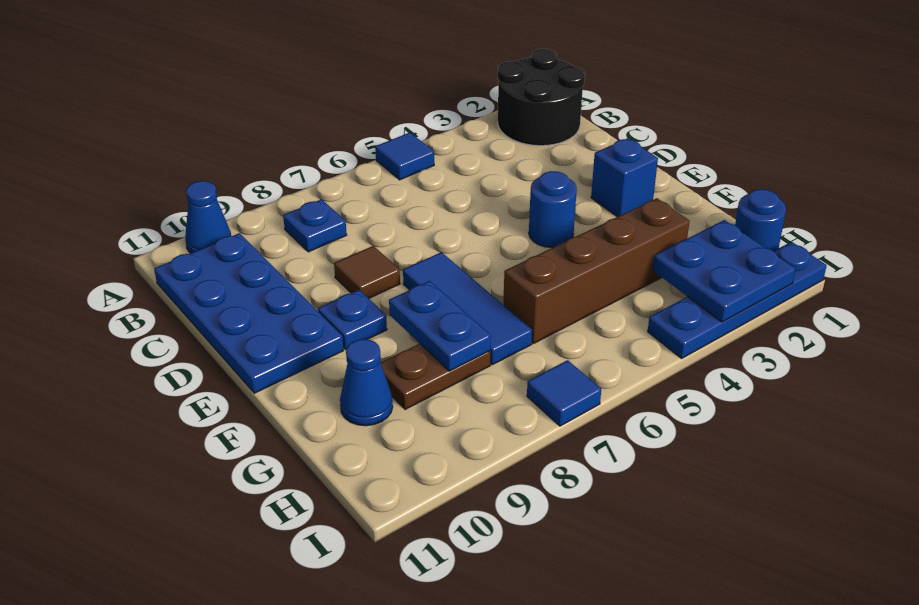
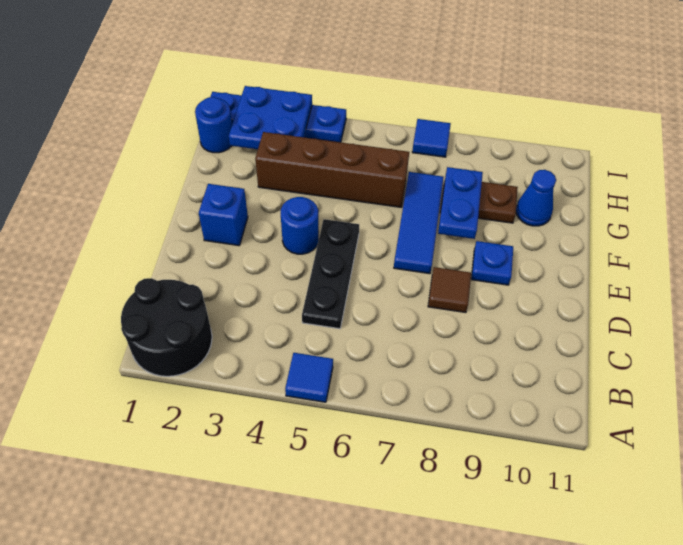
blue 1x1 cone [185,181,231,253] -> none
blue 1x1 plate [283,199,347,252] -> none
blue 2x4 plate [154,233,344,393] -> none
none -> black 1x3 plate [302,219,359,329]

